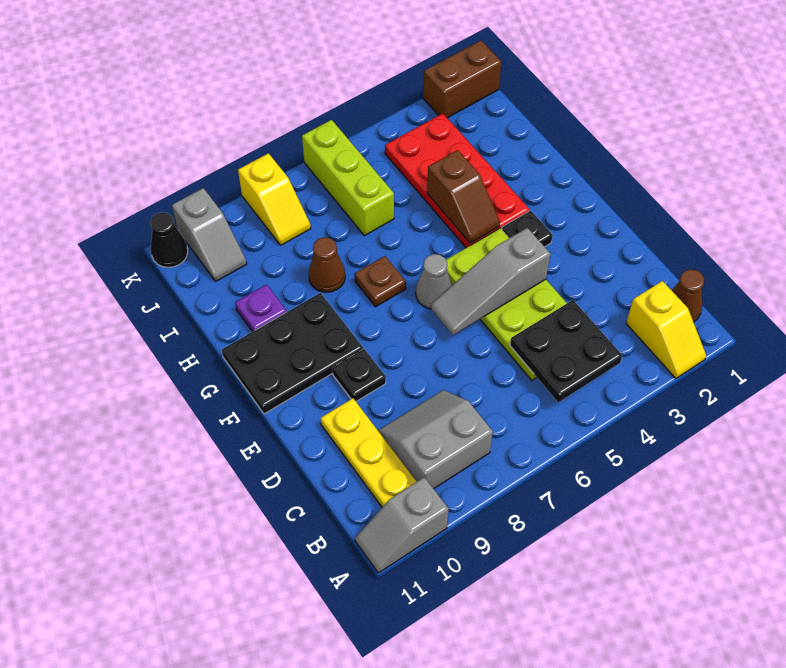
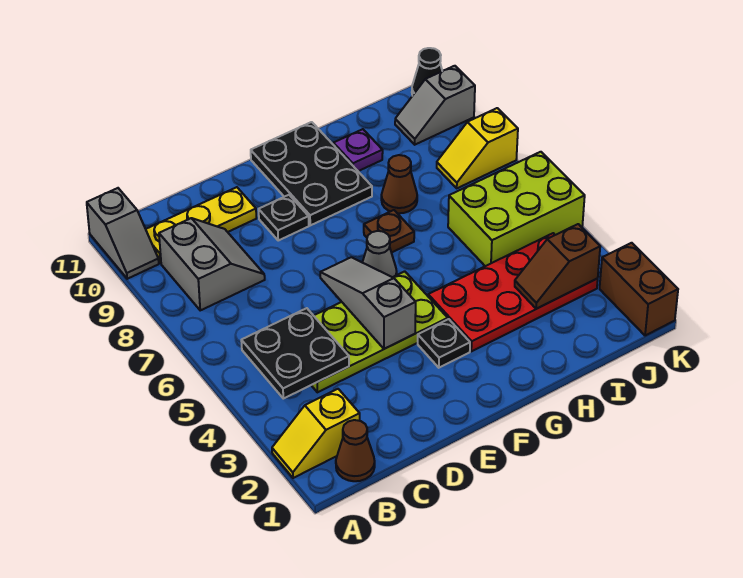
grey 1x2 slope [355,477,449,573] -> grey 1x2 slope turned to [87,188,159,279]
brown 1x2 slope [427,150,500,243] -> brown 1x2 slope moved to [515,224,600,309]
lime 1x3 brick [302,120,394,236] -> lime 2x3 brick [448,152,585,266]

